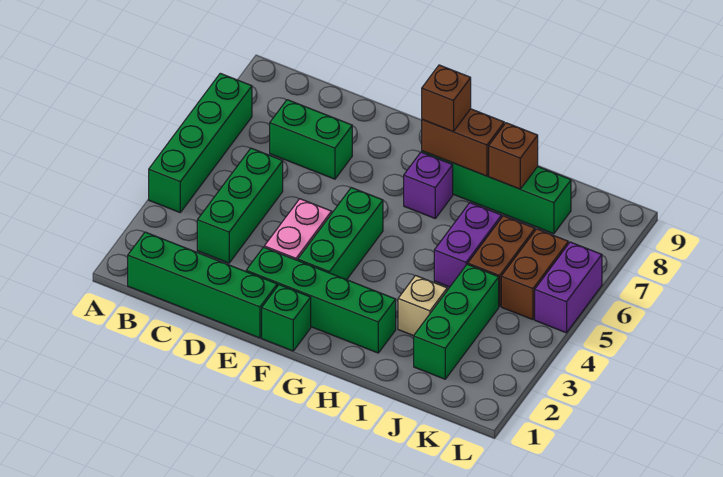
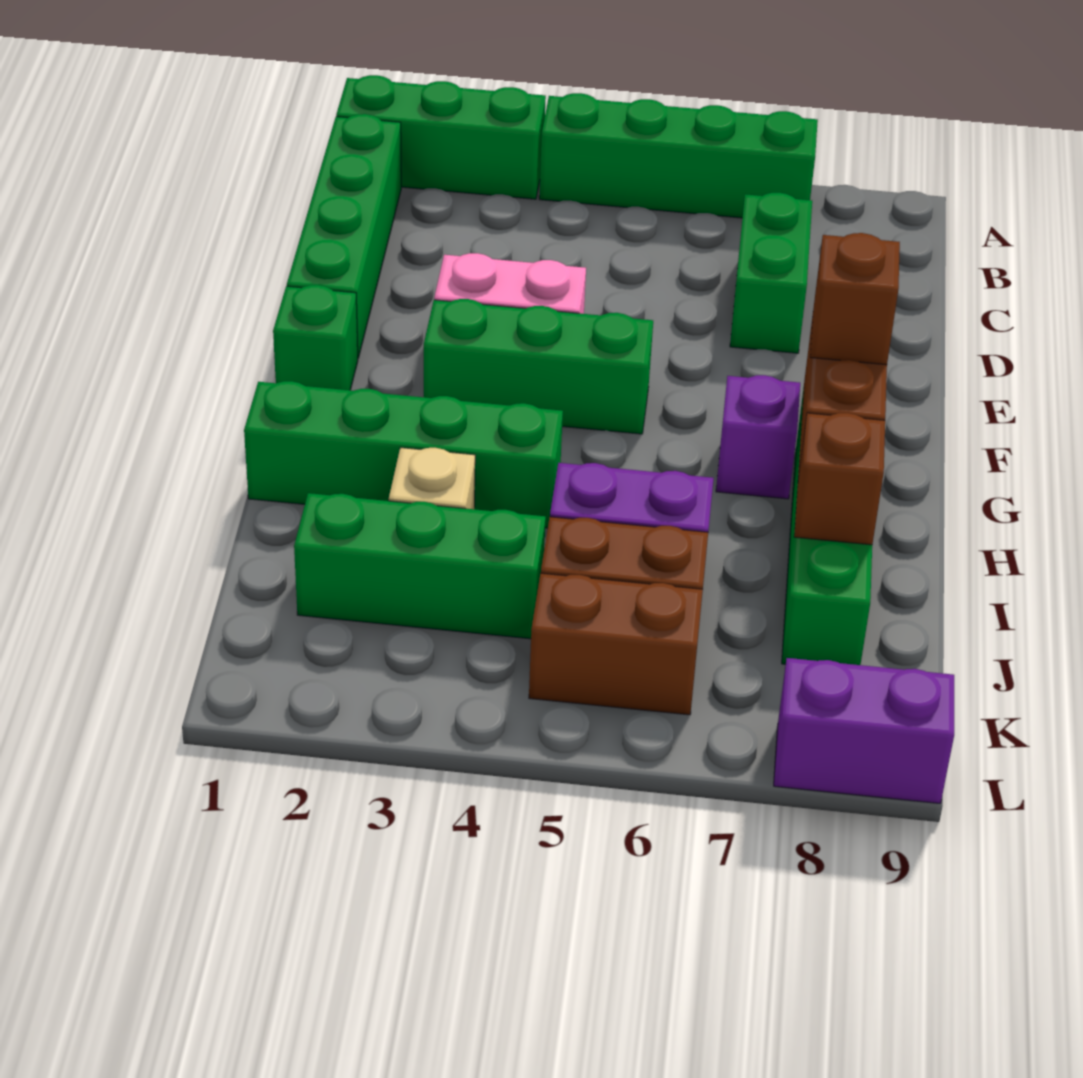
green 1x3 brick [197,148,283,263] -> green 1x3 brick moved to [336,75,546,199]
green 1x4 brick [246,247,396,353] -> green 1x4 brick turned to [244,381,563,528]
purple 1x2 brick [535,242,602,333] -> purple 1x2 brick moved to [774,658,954,803]

